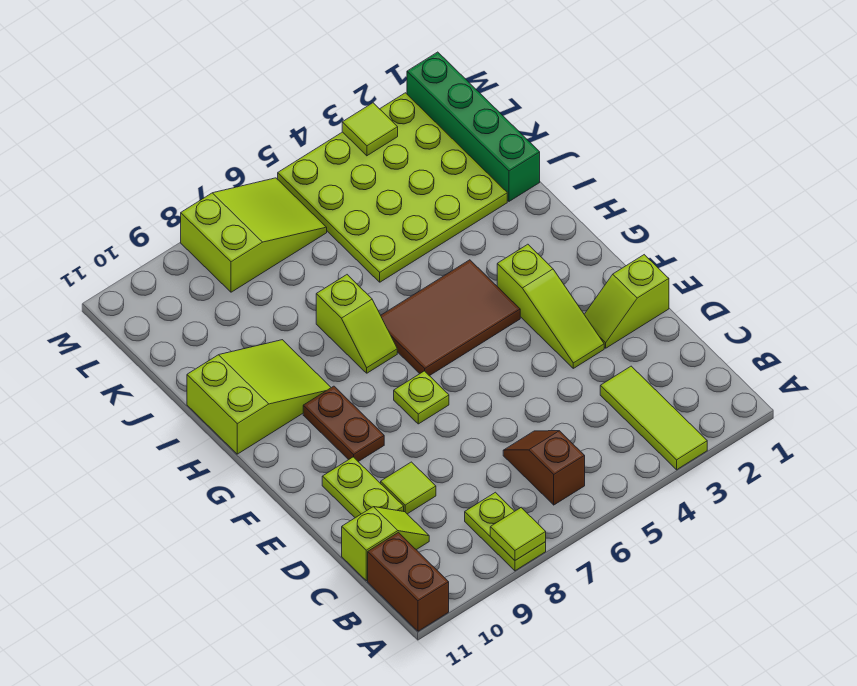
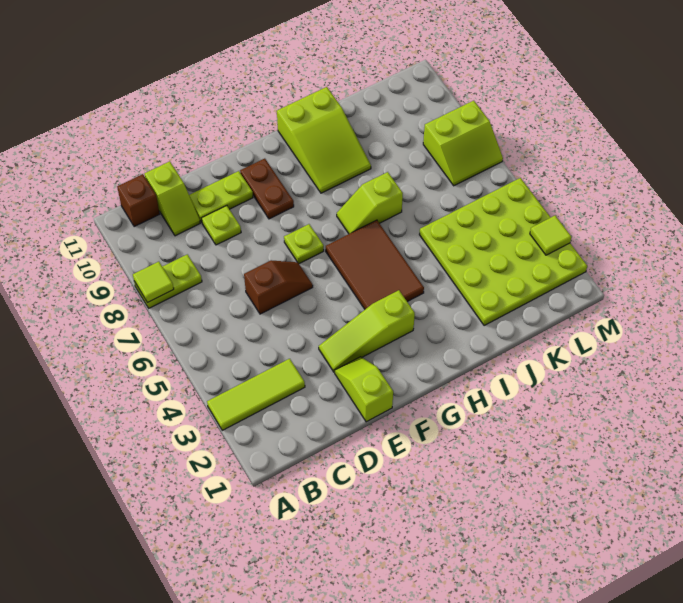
brown 1x2 brick [368,532,449,631] -> brown 1x1 brick [117,174,160,227]
brown 1x2 slope [503,431,585,505] -> brown 1x2 slope moved to [244,260,313,314]
lime 1x1 tile [381,462,436,514] -> lime 1x1 plate [202,206,241,245]
brown 1x2 plate [303,386,384,462] -> brown 1x2 plate turned to [240,159,294,219]
green 1x4 brick [407,52,540,201] -> none
lime 2x3 slope [181,178,327,292] -> lime 2x2 slope [423,101,503,186]

